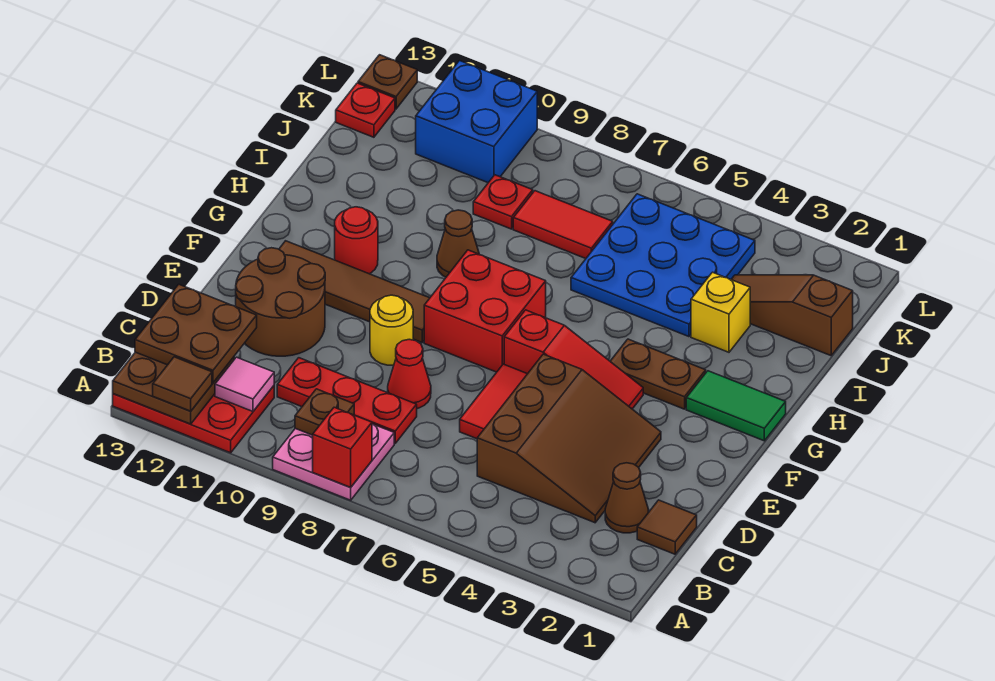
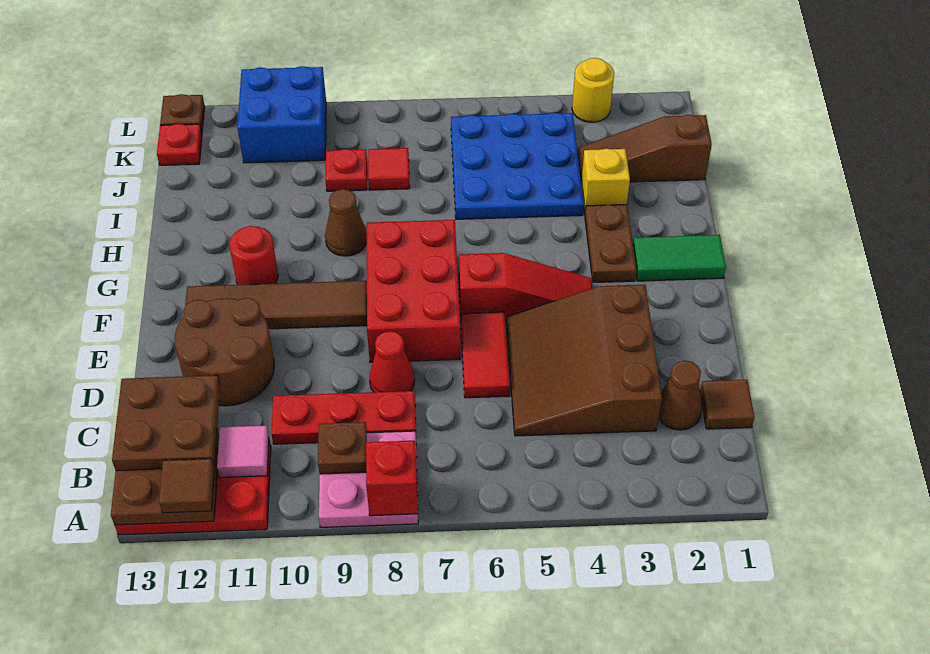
brown 3x3 slope [477,354,661,523] -> brown 3x3 slope turned to [506,285,662,436]
yellow 1x1 round brick [370,295,413,365] -> yellow 1x1 round brick moved to [572,58,614,122]
red 2x2 brick [424,250,546,372] -> red 2x3 brick [367,220,460,362]
brown 1x2 plate [610,339,706,409] -> brown 1x2 plate turned to [585,205,636,282]
red 1x2 tile [513,191,613,259] -> red 1x1 tile [368,148,410,190]

